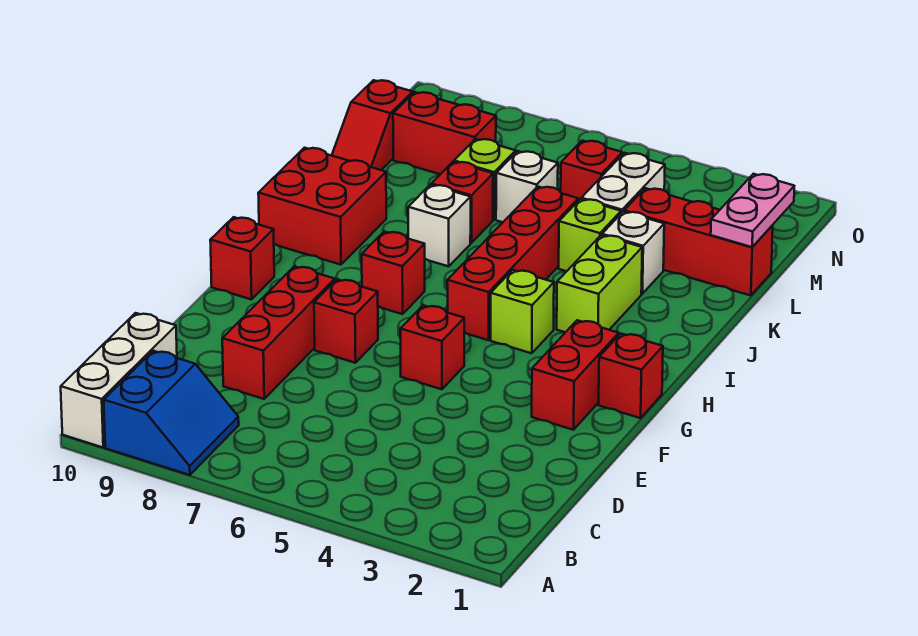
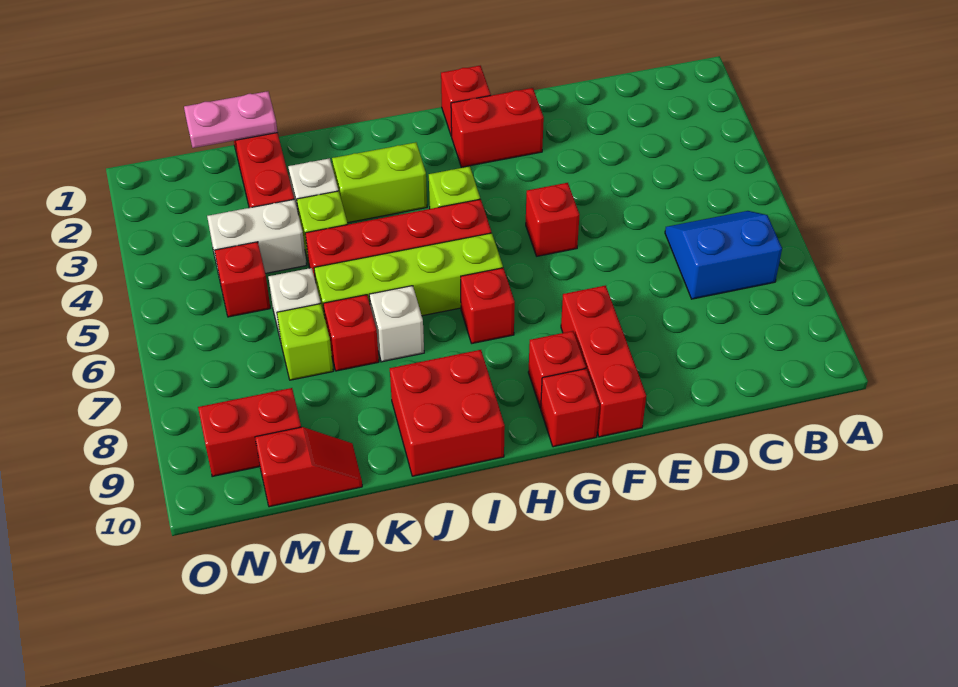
blue 2x2 slope [104,351,239,475] -> blue 2x2 slope moved to [665,211,782,299]
white 1x3 brick [61,313,177,447] -> none
red 1x3 brick [222,266,335,399] -> red 1x3 brick turned to [561,286,646,437]
red 1x1 brick [314,279,378,363] -> red 1x1 brick moved to [528,331,586,408]
none -> lime 1x4 brick [314,233,503,317]
red 1x2 brick [393,92,496,174] -> red 1x2 brick turned to [198,388,301,477]

